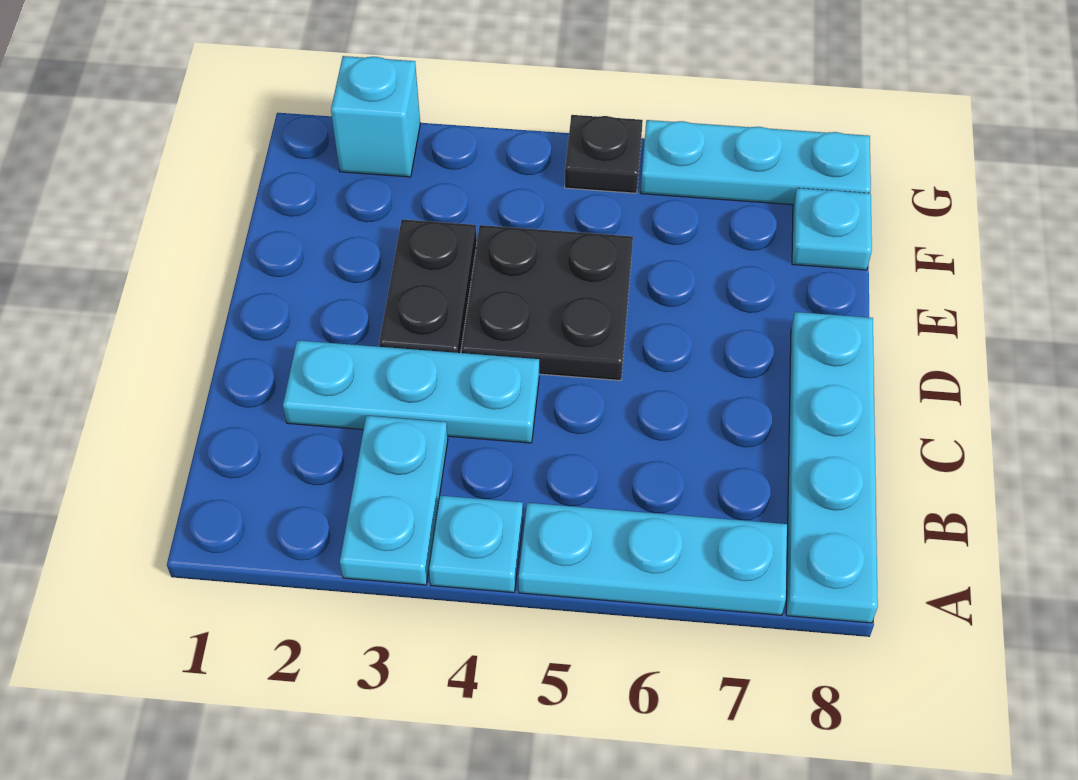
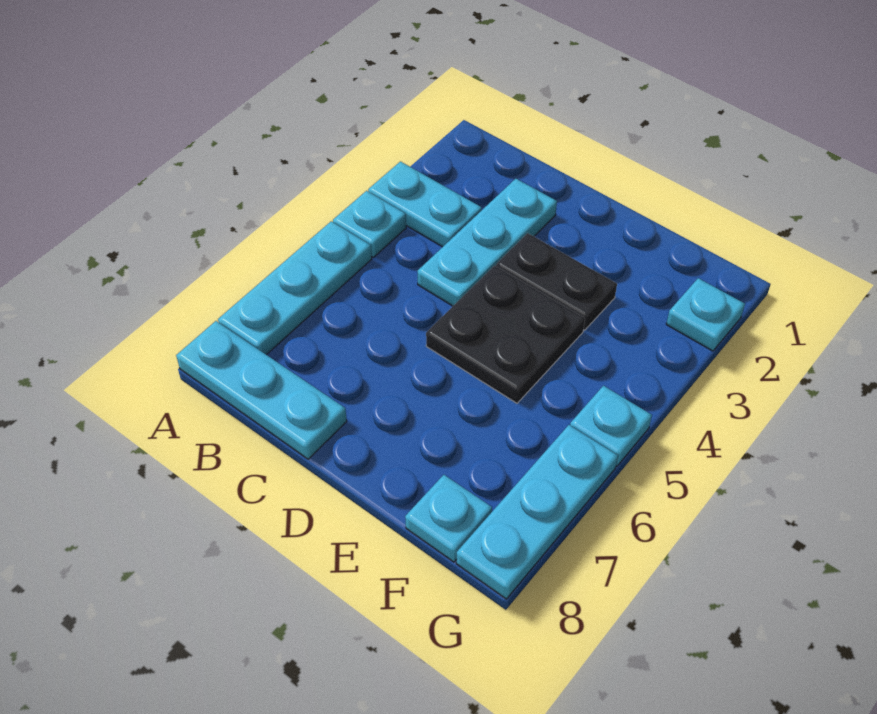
cyan 1x4 plate [786,312,878,623] -> cyan 1x3 plate [176,321,347,459]
cyan 1x1 brick [331,56,420,177] -> cyan 1x1 plate [666,278,745,351]
black 1x1 plate [565,115,643,193] -> cyan 1x1 plate [570,386,652,466]

